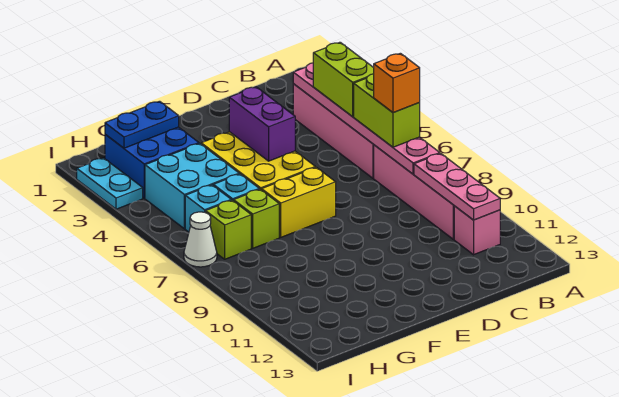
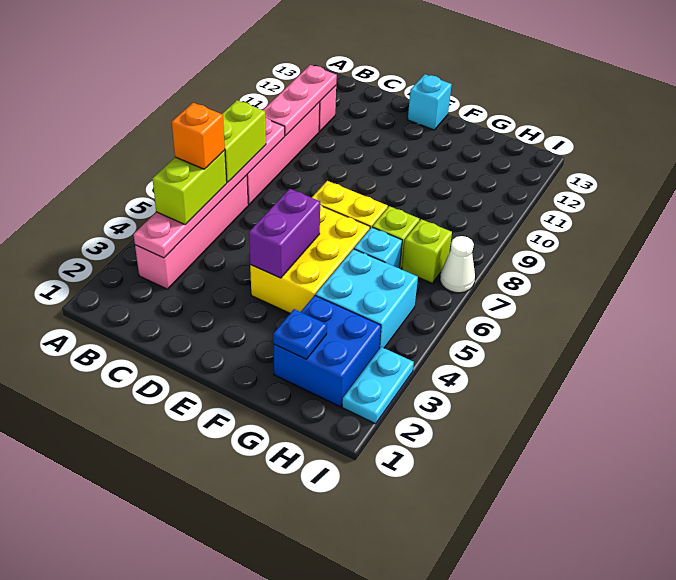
orange 1x1 brick [374,53,420,113] -> orange 1x1 brick moved to [172,103,225,169]
blue 1x2 plate [105,101,179,148] -> blue 1x1 plate [273,309,327,359]
cyan 1x1 brick [185,185,231,232] -> cyan 1x1 brick moved to [408,74,452,130]

